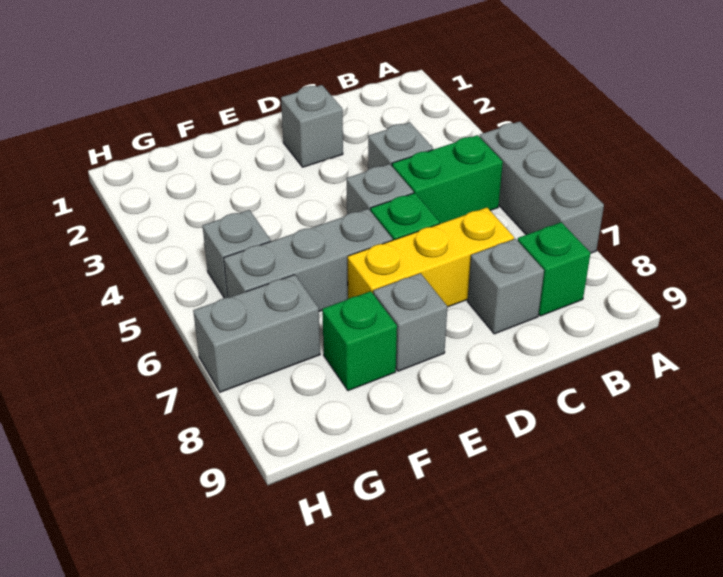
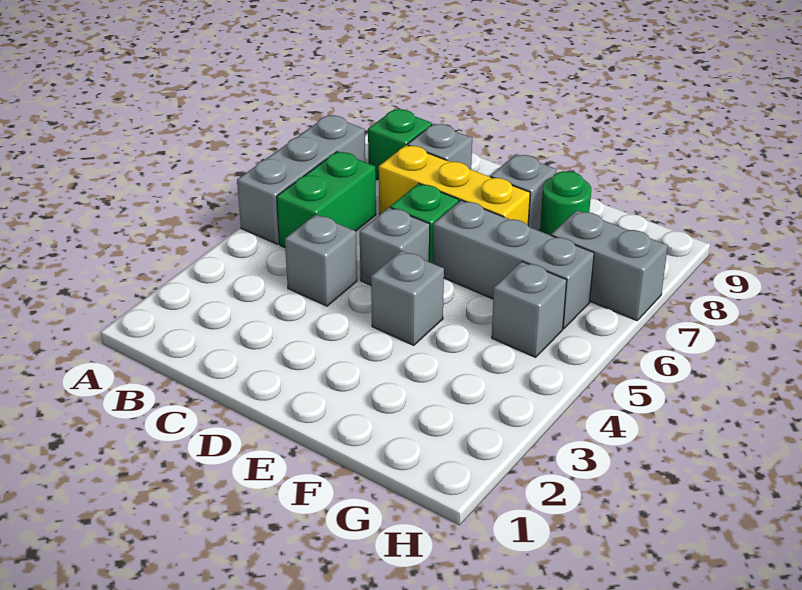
green 1x2 brick [392,135,503,224] -> green 1x2 brick turned to [277,151,376,248]
grey 1x1 brick [281,85,343,167] -> grey 1x1 brick moved to [371,251,444,345]
green 1x1 brick [322,291,397,391] -> green 1x1 round brick [540,171,591,235]

